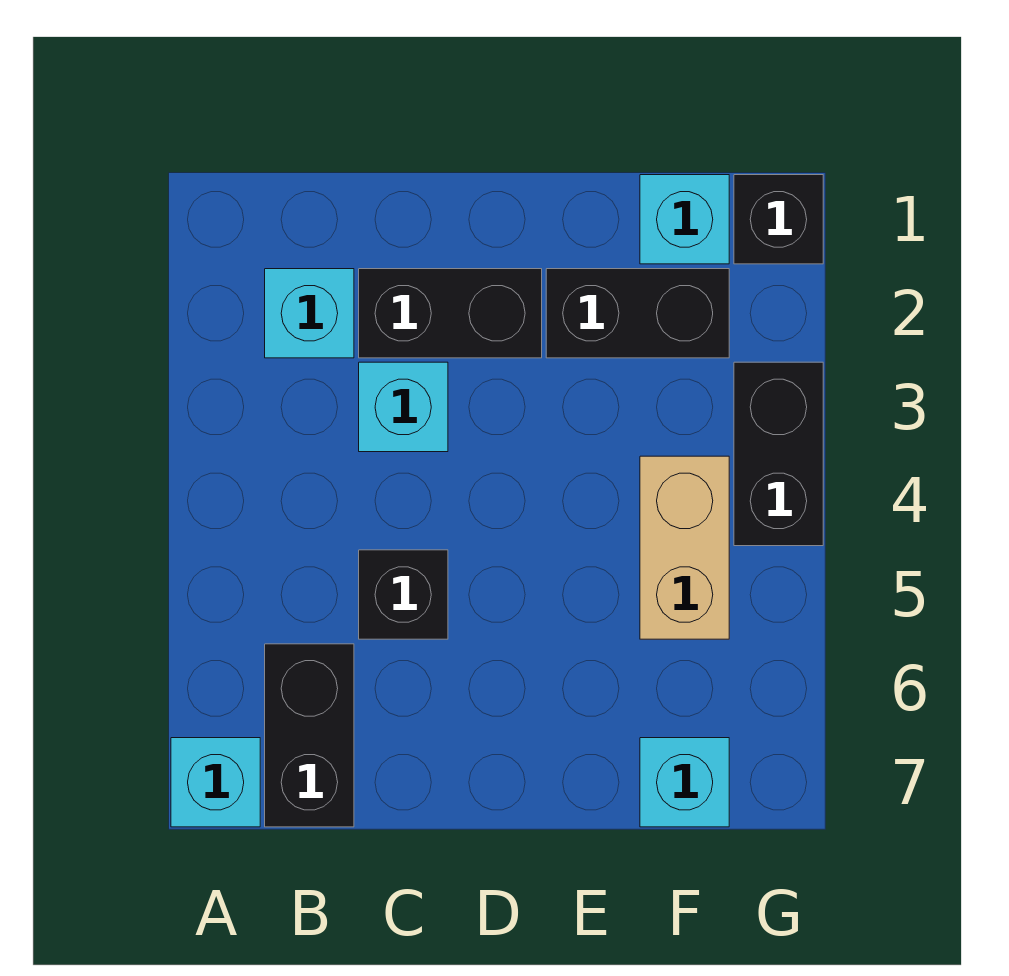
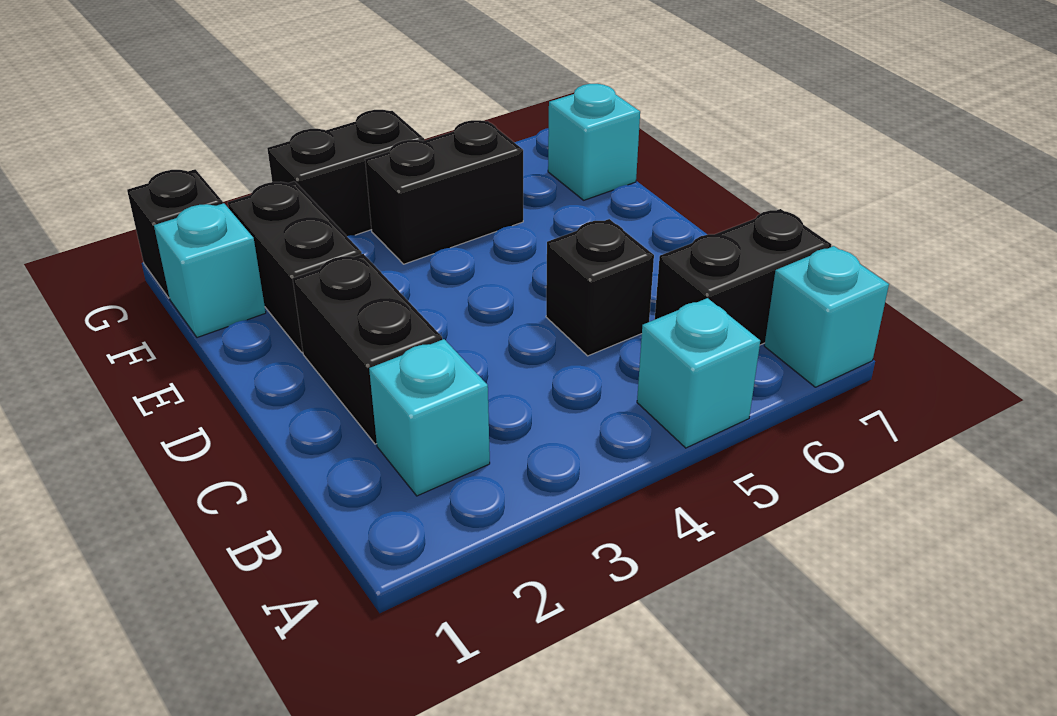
cyan 1x1 brick [359,362,448,452] -> cyan 1x1 brick moved to [637,298,760,448]
tan 1x2 brick [640,456,729,639] -> black 1x2 brick [365,120,523,264]

